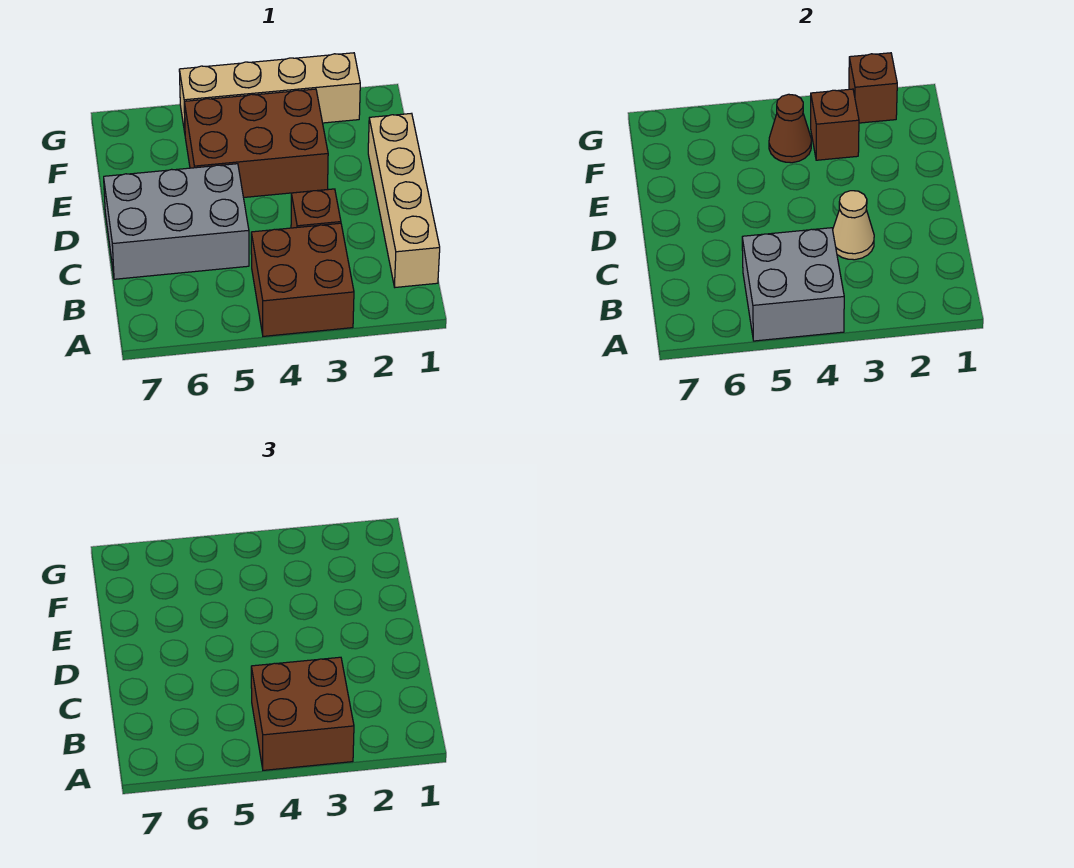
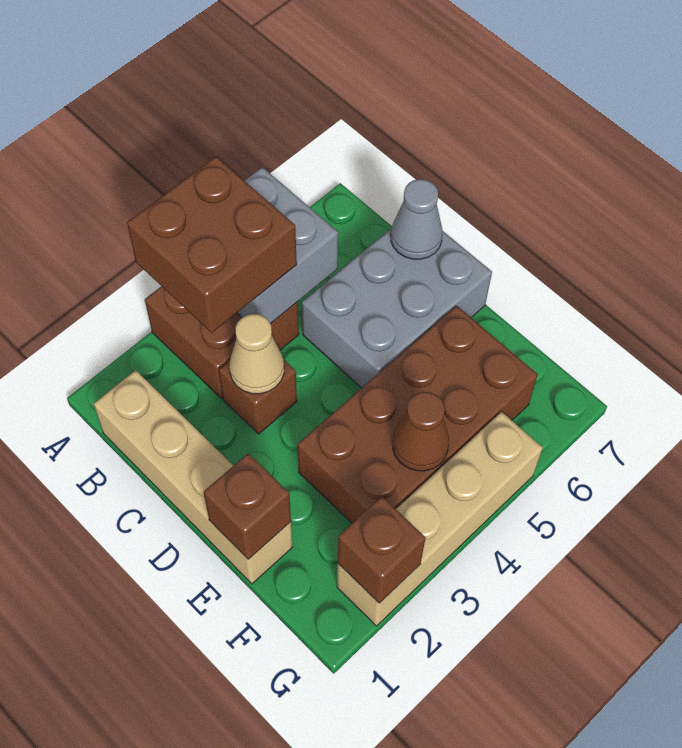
none -> grey 1x1 cone [391,179,443,259]
brown 2x3 brick [184,89,328,198] -> brown 2x4 brick [297,306,538,523]
brown 1x1 brick [811,89,859,160] -> brown 1x1 brick moved to [204,453,291,559]

